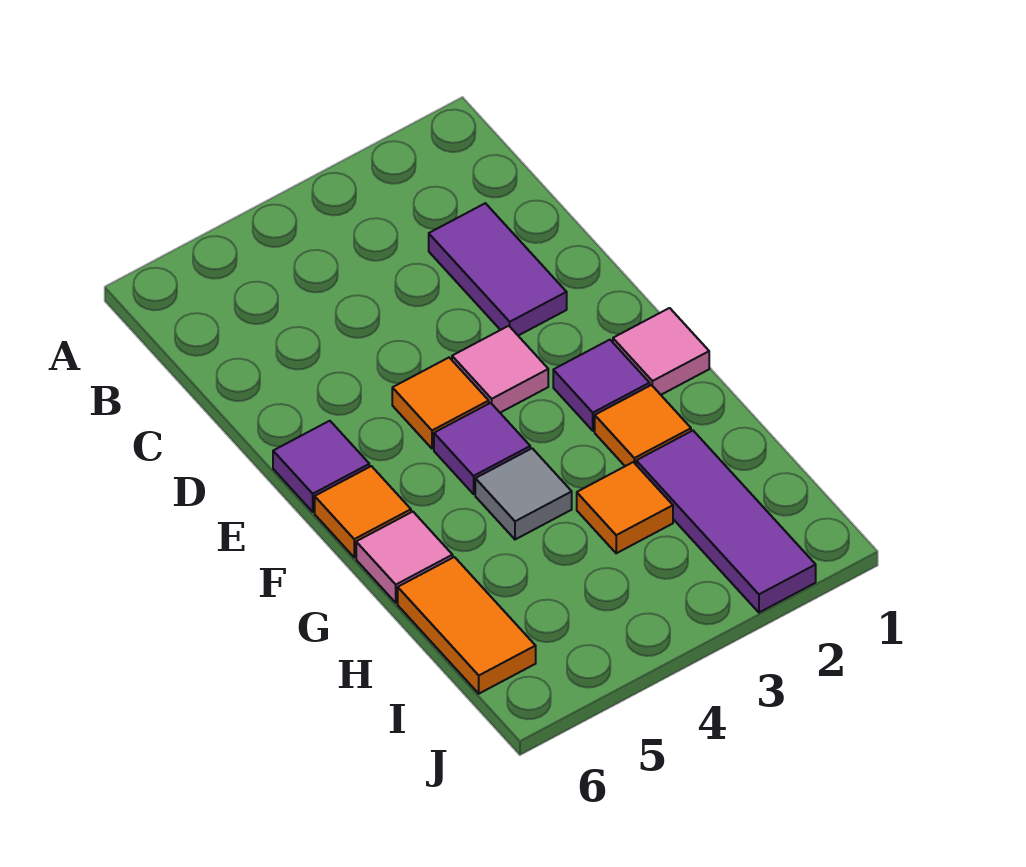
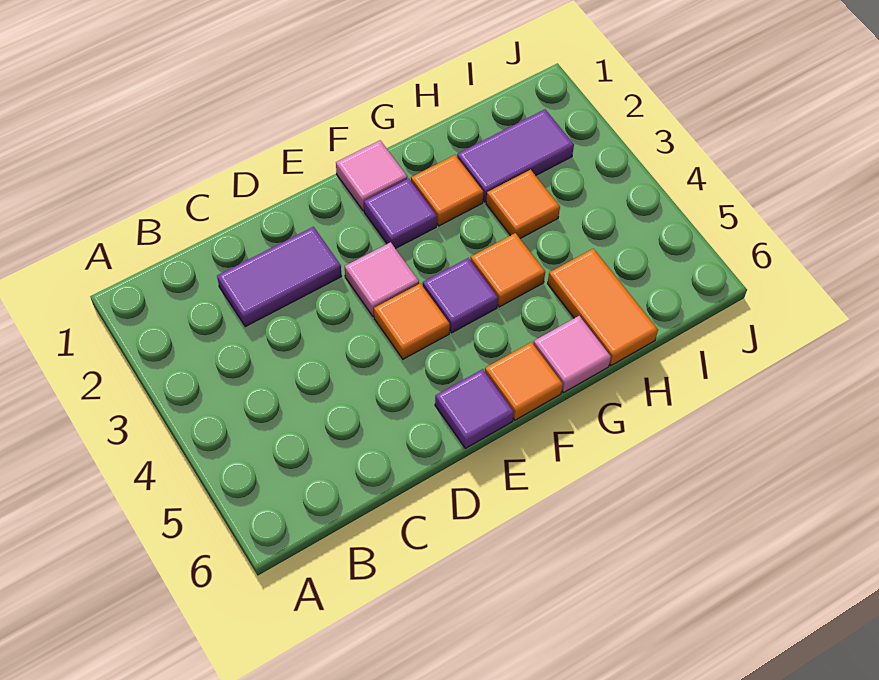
grey 1x1 tile [475,448,572,540] -> orange 1x1 tile [471,233,545,307]
purple 1x3 tile [636,431,816,613] -> purple 1x2 tile [457,109,574,202]
orange 1x2 tile [398,557,536,694] -> orange 1x2 tile turned to [548,249,658,366]

